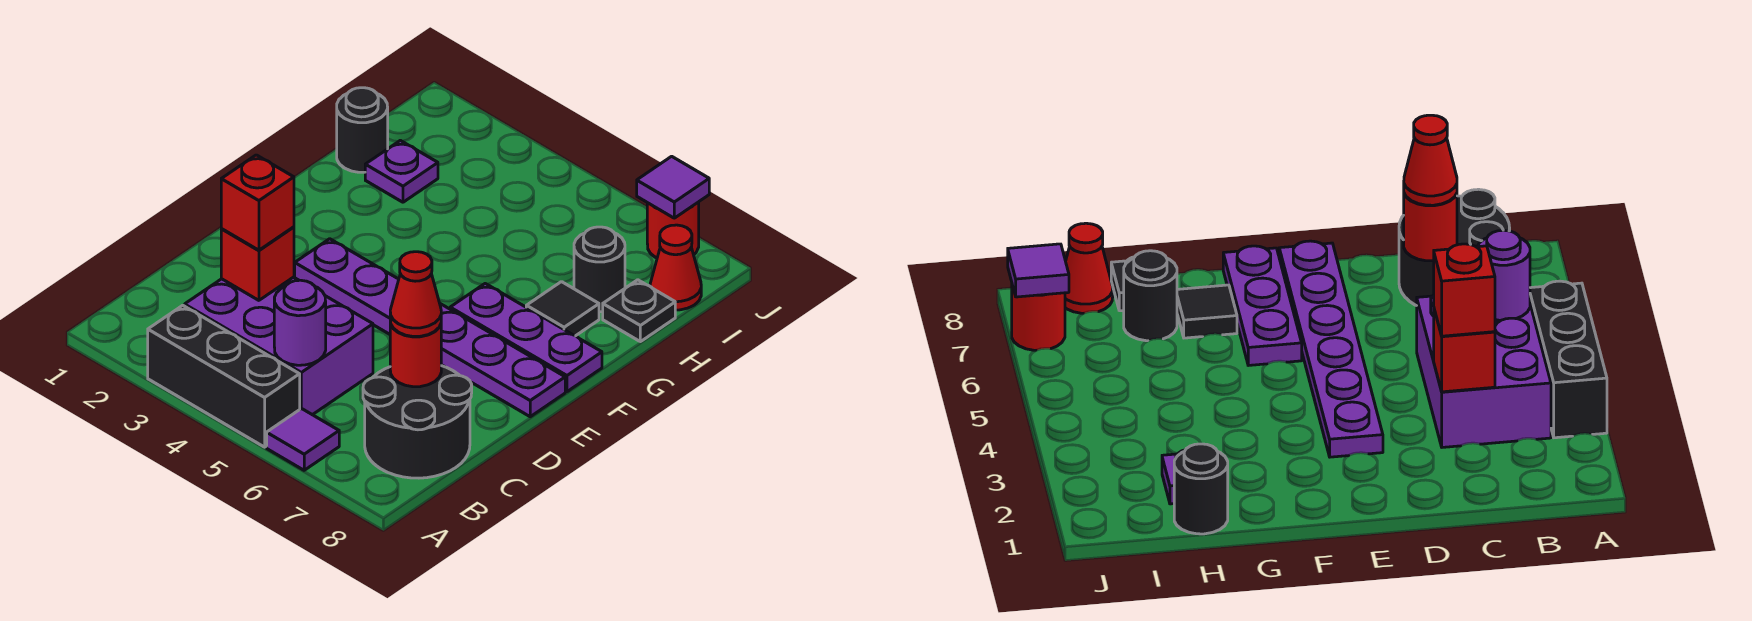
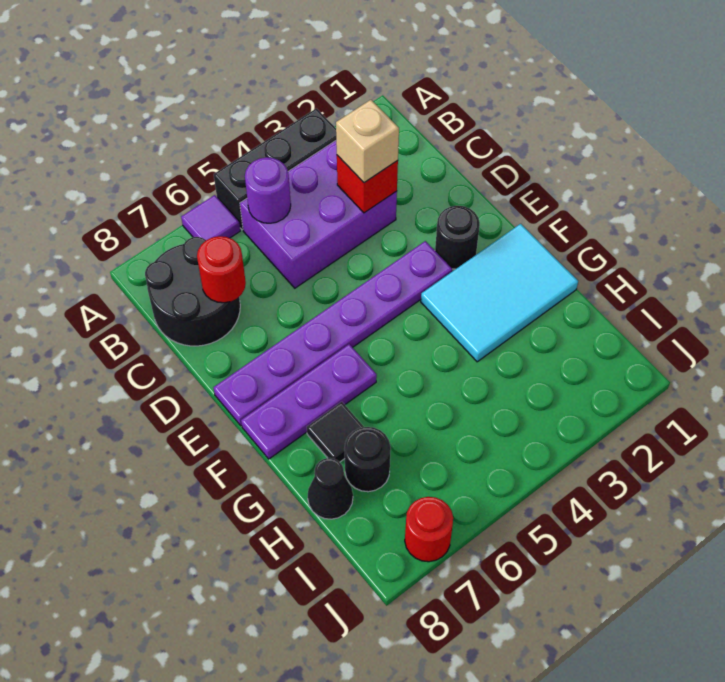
red 1x1 brick [221,155,294,250] -> tan 1x1 brick [336,100,399,183]
red 1x1 cone [390,252,441,336] -> none
none -> cyan 2x3 tile [421,224,578,362]
black 1x1 round brick [337,88,388,172] -> black 1x1 round brick moved to [435,206,480,269]
purple 1x1 plate [365,140,438,202] -> none
black 1x1 plate [603,280,675,342] -> black 1x1 cone [308,458,353,519]
red 1x1 cone [650,225,701,310] -> none
purple 1x1 tile [637,156,709,218] -> none

